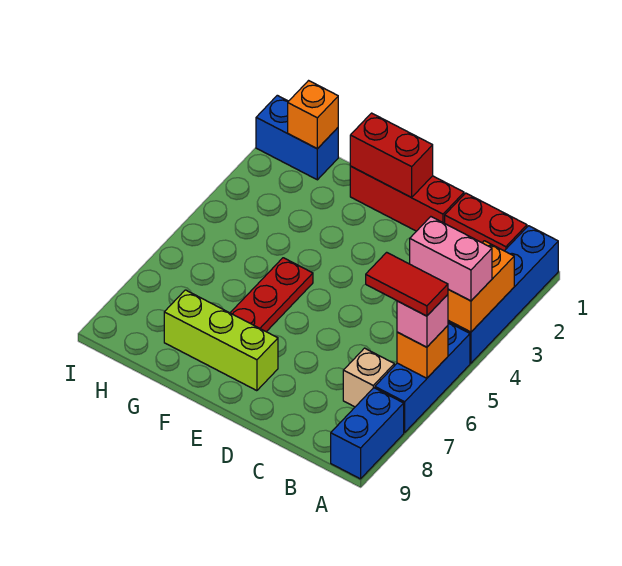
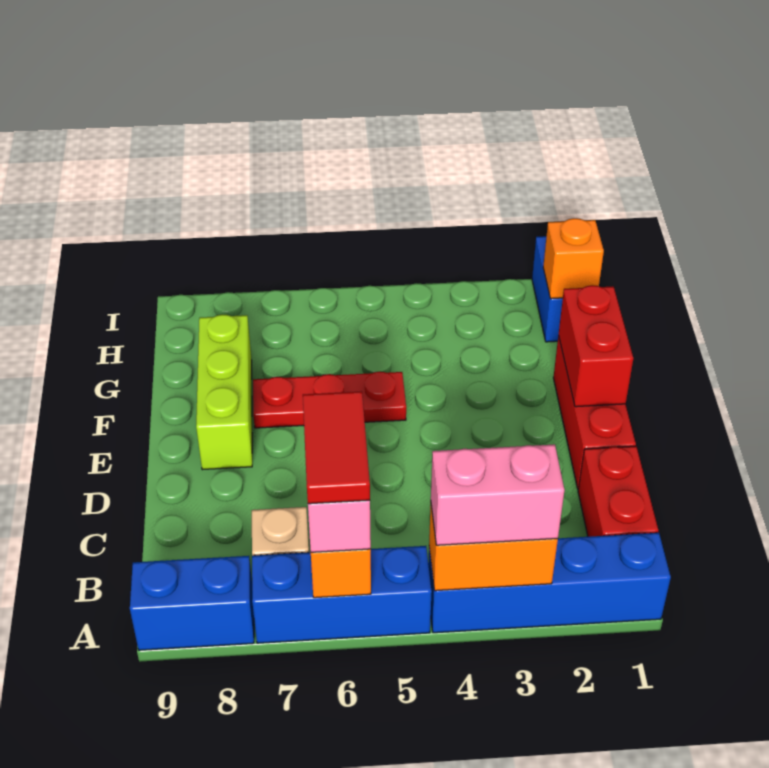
pink 1x2 brick [410,217,492,301] -> pink 1x2 brick turned to [431,444,565,545]

